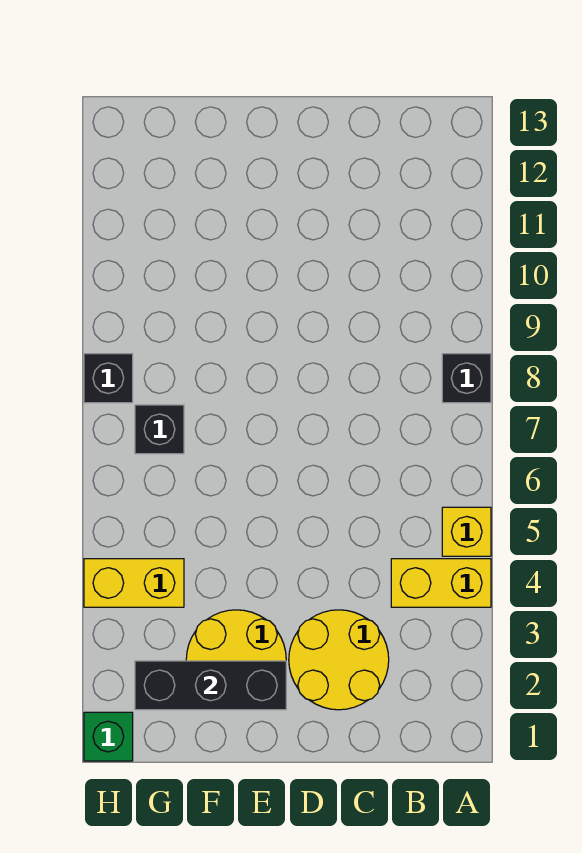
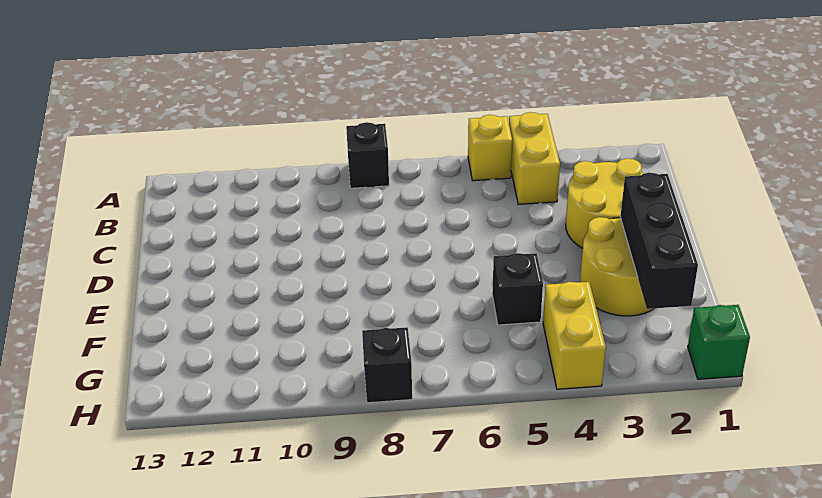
black 1x1 brick [135,405,184,454] -> black 1x1 brick moved to [492,253,543,325]

